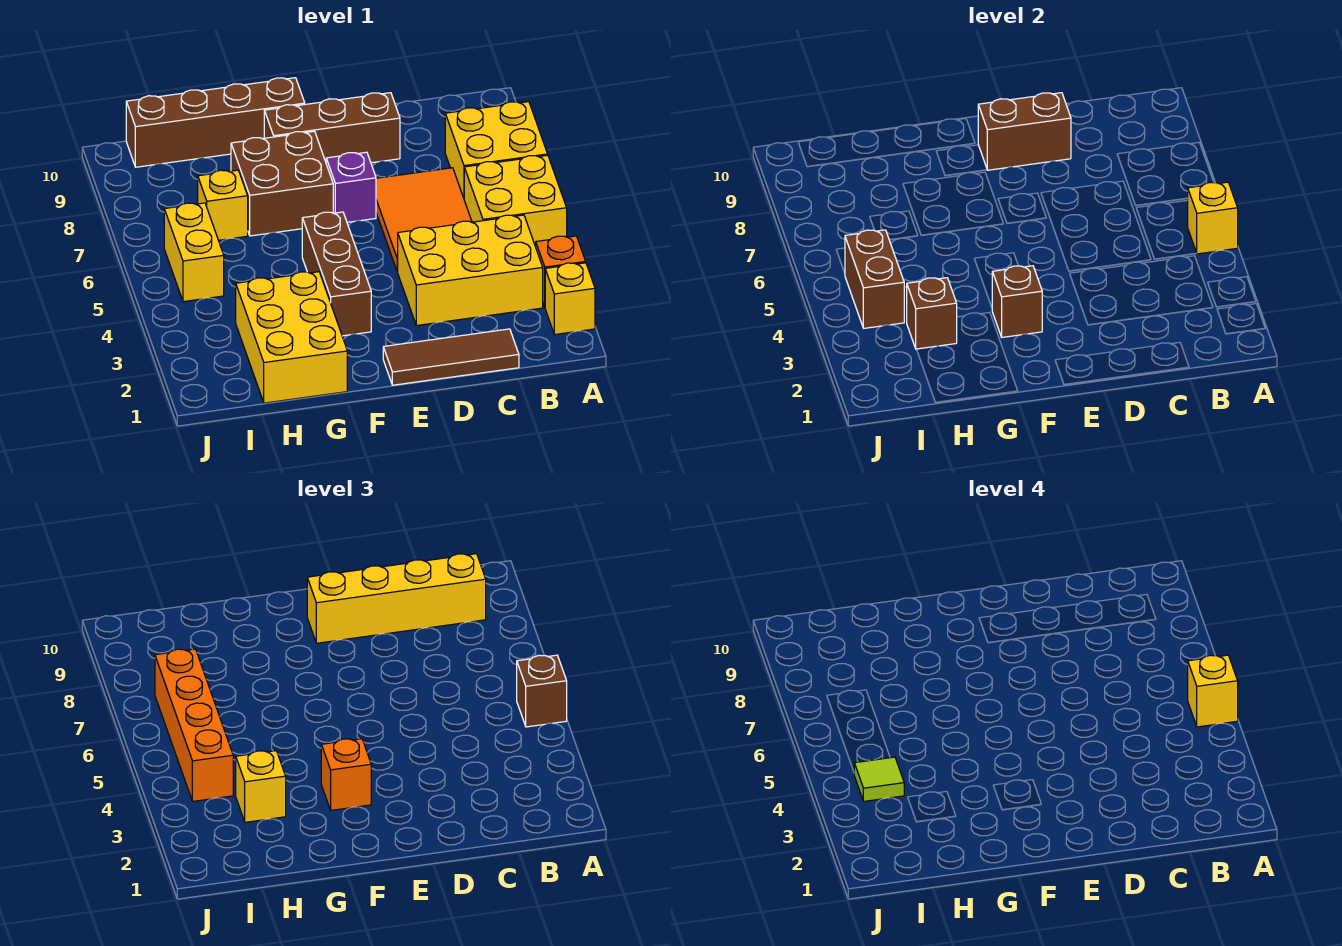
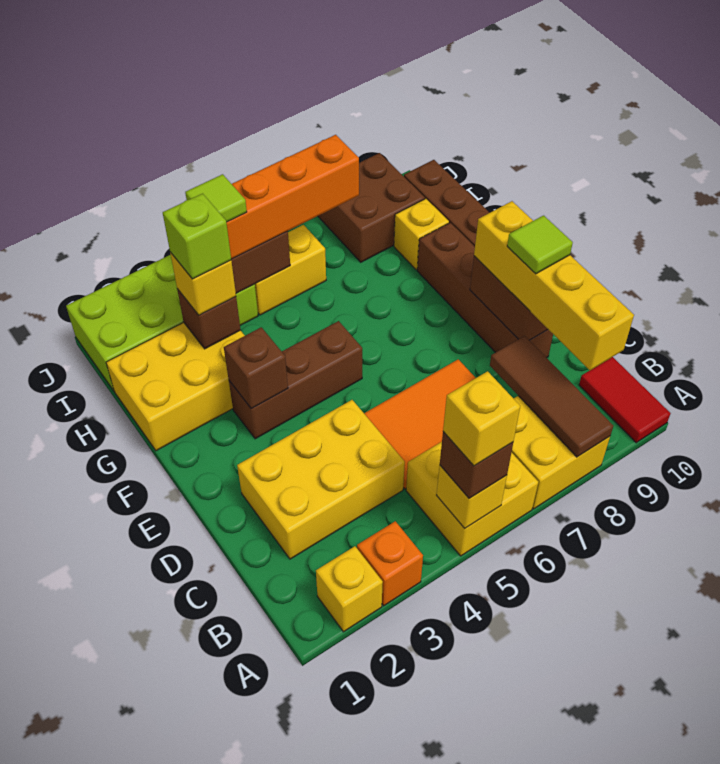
none -> red 1x2 tile [579,357,671,443]
yellow 2x3 brick [398,215,543,326] -> yellow 2x3 brick turned to [237,400,405,559]
brown 1x3 tile [383,329,519,385] -> brown 1x3 tile moved to [490,336,613,457]
brown 1x3 brick [264,93,400,163] -> brown 1x4 brick [417,223,553,358]
none -> lime 1x1 tile [507,216,573,274]
purple 1x1 brick [326,152,376,222] -> none
orange 1x1 brick [321,739,371,810] -> none
brown 2x2 brick [231,131,333,236] -> brown 2x2 brick moved to [318,153,425,262]
none -> lime 1x1 brick [163,194,231,279]
yellow 1x1 brick [198,170,248,240] -> yellow 1x1 brick moved to [394,199,449,270]
none -> lime 2x4 brick [66,255,258,391]

